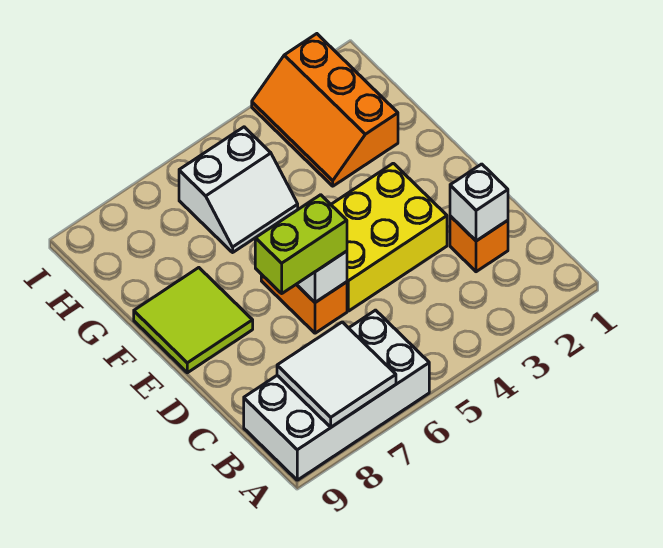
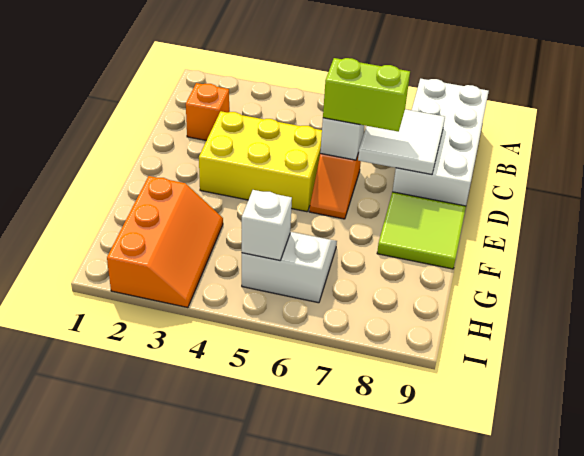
white 2x4 brick [244,310,429,480] -> white 2x4 brick turned to [393,79,489,206]
white 2x2 tile [277,322,396,427] -> white 2x2 tile moved to [358,109,445,174]
white 1x1 brick [450,164,508,241] -> white 1x1 brick moved to [242,190,292,261]

